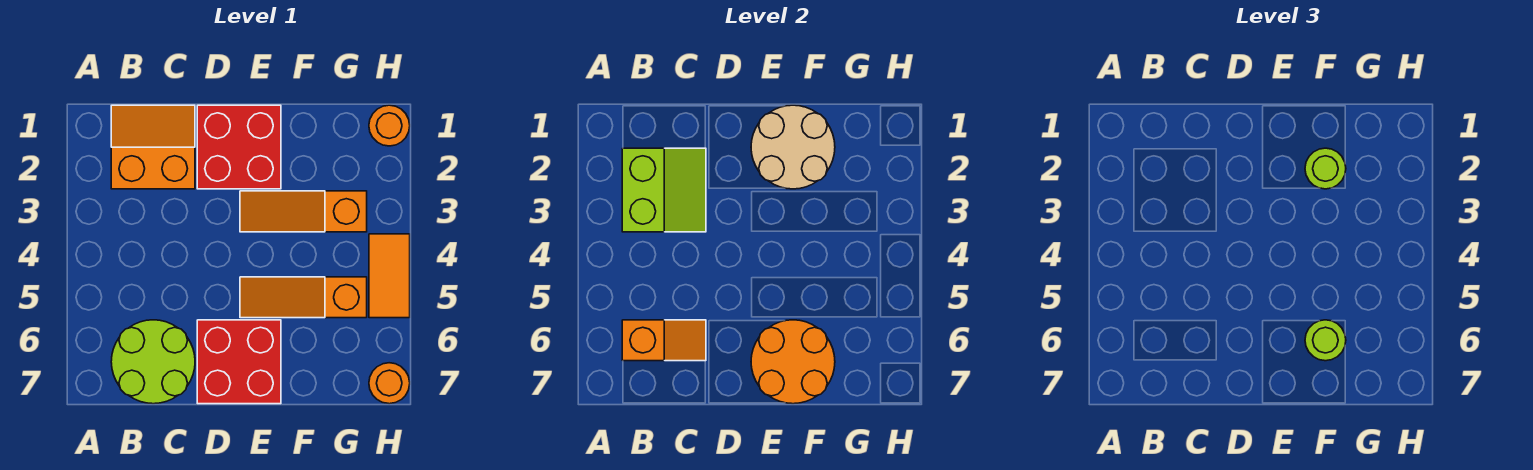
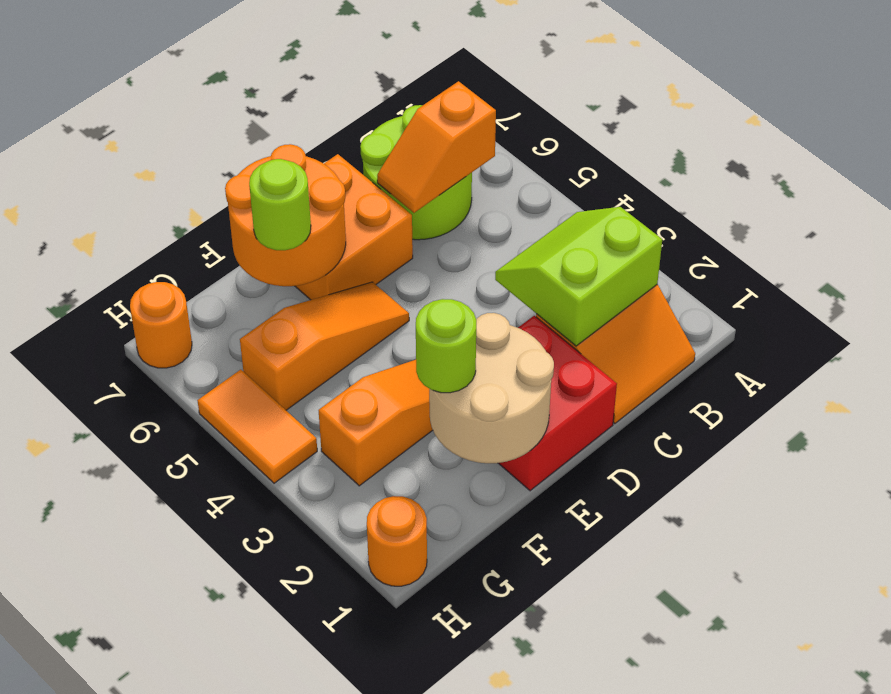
lime 2x2 slope [622,148,706,232] -> lime 2x2 slope turned to [495,207,662,346]
red 2x2 brick [197,320,281,404] -> orange 2x2 brick [295,154,413,300]

